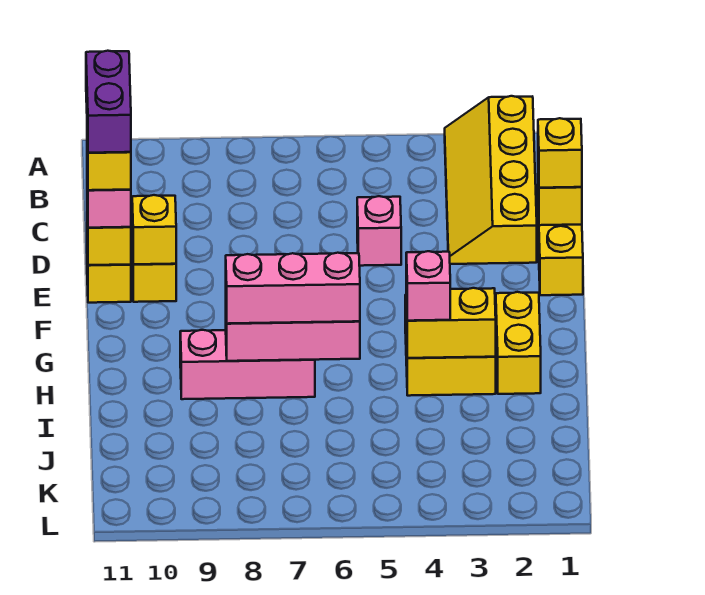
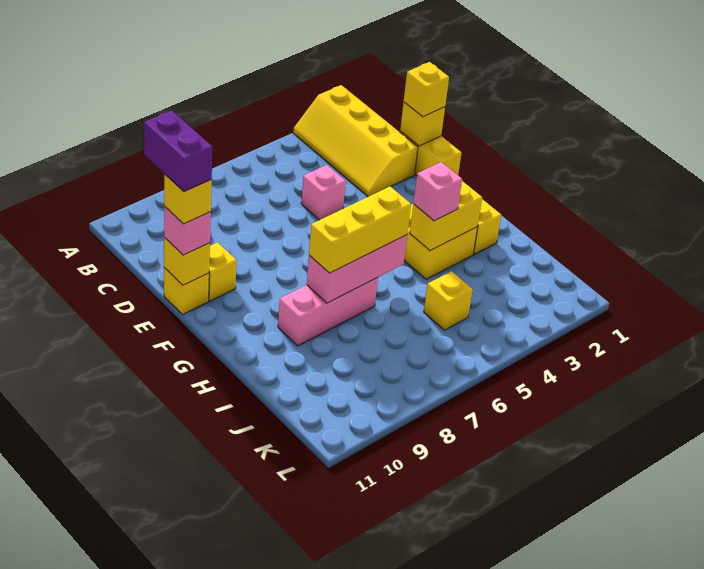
yellow 1x1 brick [132,195,176,264] -> yellow 1x1 brick moved to [424,271,473,330]
pink 1x3 brick [226,253,360,324] -> yellow 1x3 brick [309,187,411,273]

